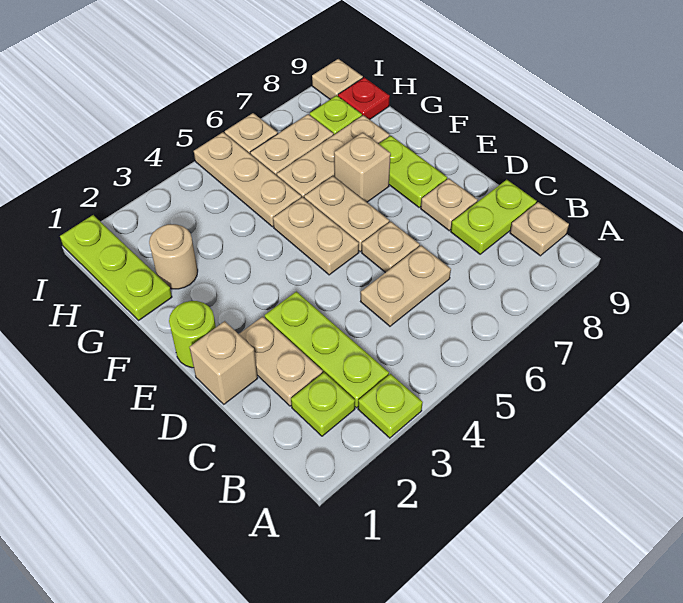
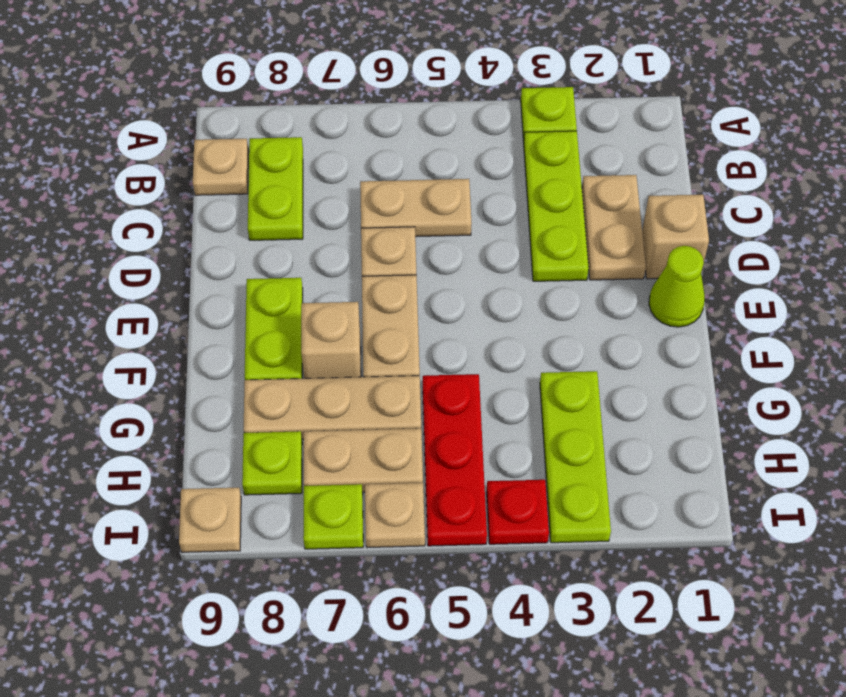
lime 1x1 plate [291,372,355,436] -> lime 1x1 plate moved to [303,484,363,549]
lime 1x2 plate [451,180,537,254] -> lime 1x2 plate turned to [248,137,303,240]
tan 1x1 plate [421,178,478,231] -> none
lime 1x1 round brick [169,301,216,368] -> lime 1x1 cone [649,246,705,327]
tan 1x2 plate [273,197,359,275] -> none
lime 1x3 plate [60,215,172,320] -> lime 1x3 plate moved to [540,371,611,543]
tan 1x1 round brick [149,224,198,289] -> none
tan 1x3 plate [194,132,301,227] -> red 1x3 plate [423,374,487,546]
red 1x1 plate [338,77,390,120] -> red 1x1 plate moved to [487,480,549,544]

